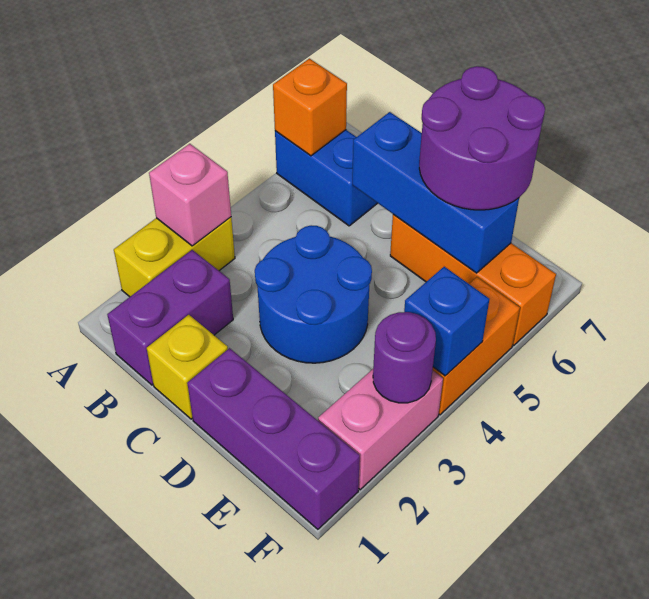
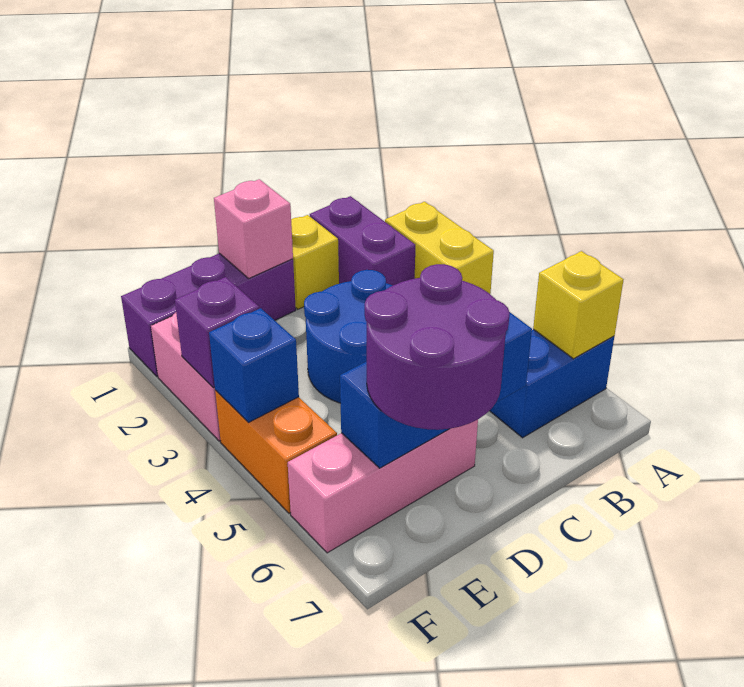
pink 1x1 brick [149,144,231,246] -> pink 1x1 brick moved to [214,179,293,278]
orange 1x1 brick [273,59,347,156] -> yellow 1x1 brick [533,251,624,359]
orange 1x3 brick [390,214,556,346] -> pink 1x3 brick [288,420,478,553]
purple 1x1 round brick [373,312,436,403] -> purple 1x1 brick [175,277,259,388]

